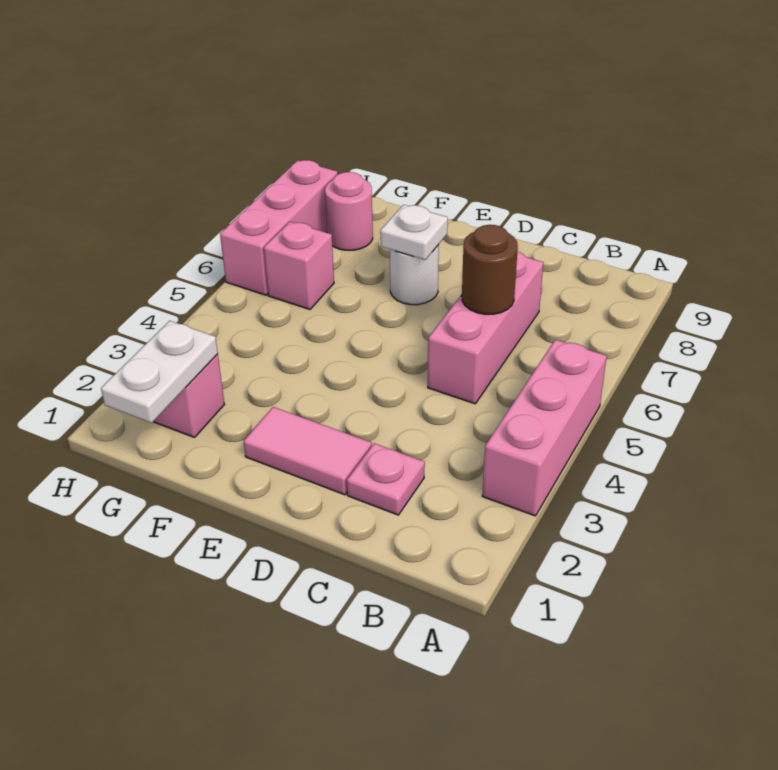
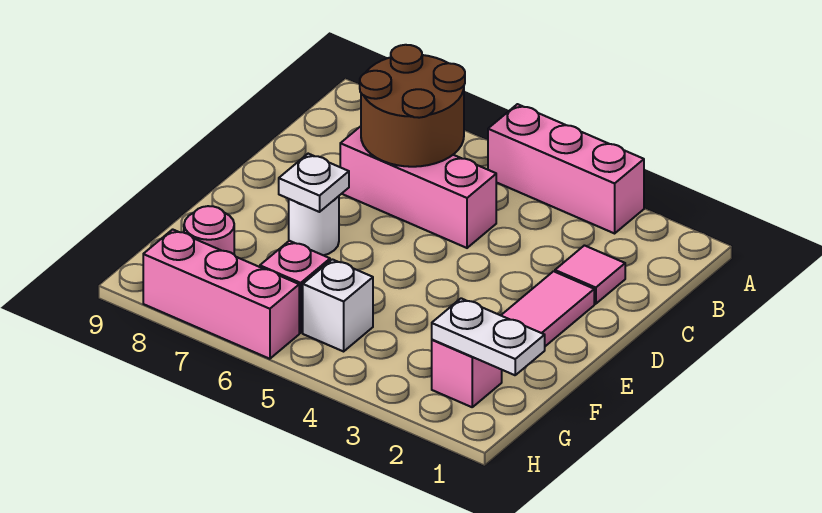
pink 1x1 plate [347,443,425,515] -> pink 1x1 tile [555,246,625,304]
brown 1x1 round brick [462,225,518,314] -> brown 2x2 round brick [360,45,465,167]
none -> white 1x1 brick [303,259,373,351]

